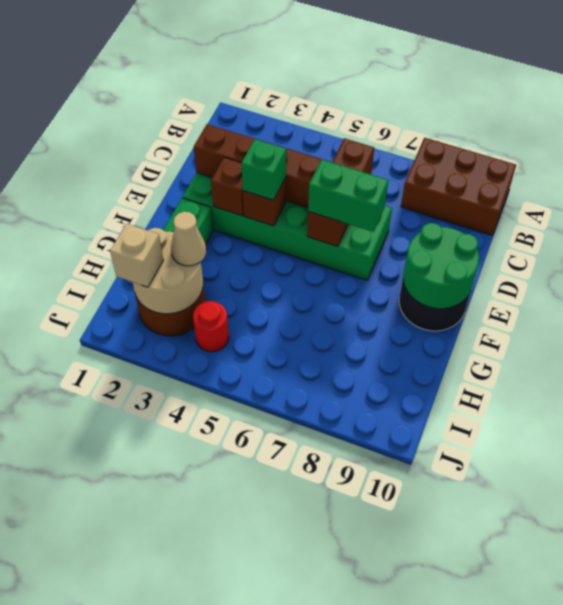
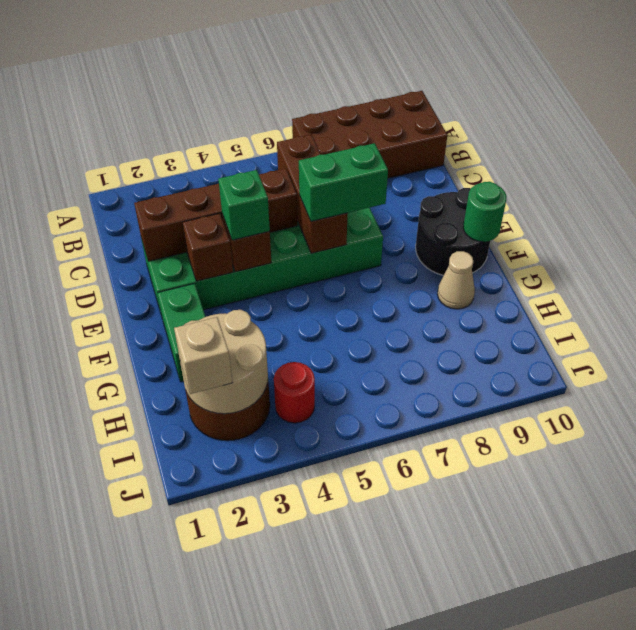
brown 2x3 brick [401,138,516,235] -> brown 2x4 brick [292,91,447,178]
green 2x2 round brick [403,223,479,309] -> green 1x1 round brick [463,182,507,242]
tan 1x1 cone [171,212,206,266] -> tan 1x1 cone moved to [438,251,475,309]

